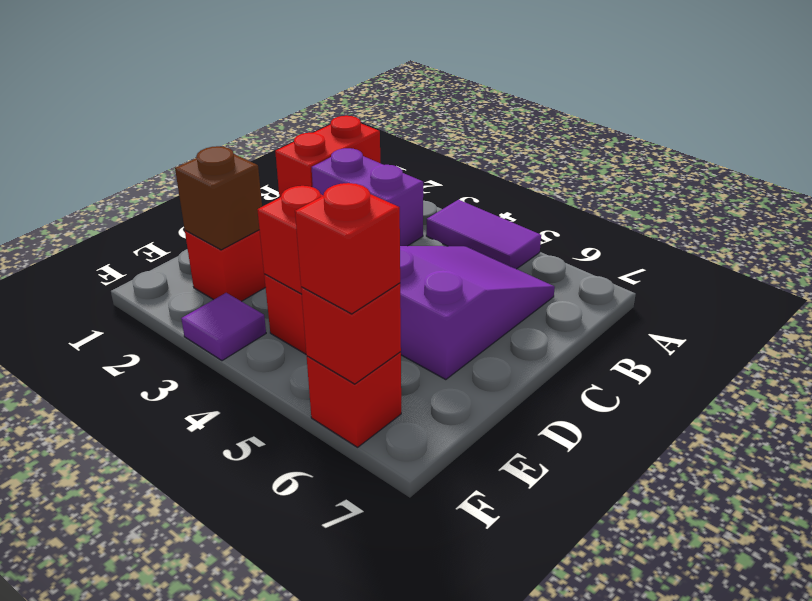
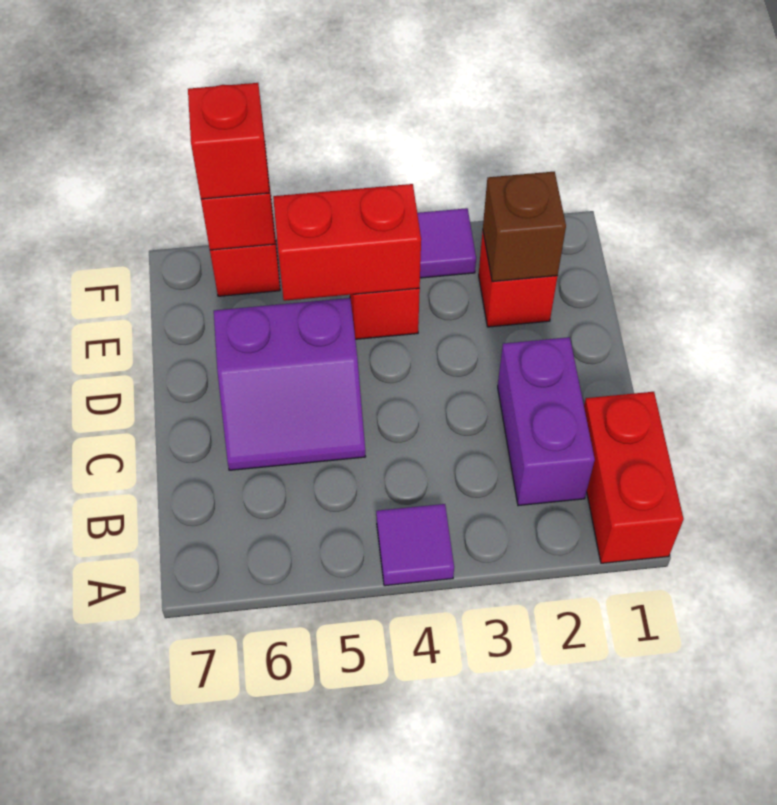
purple 1x2 tile [426,200,541,269] -> purple 1x1 tile [376,504,454,586]
purple 1x2 brick [312,148,423,246] -> purple 1x2 brick turned to [498,337,595,506]
purple 2x3 slope [400,246,555,380] -> purple 2x2 slope [214,298,366,470]

